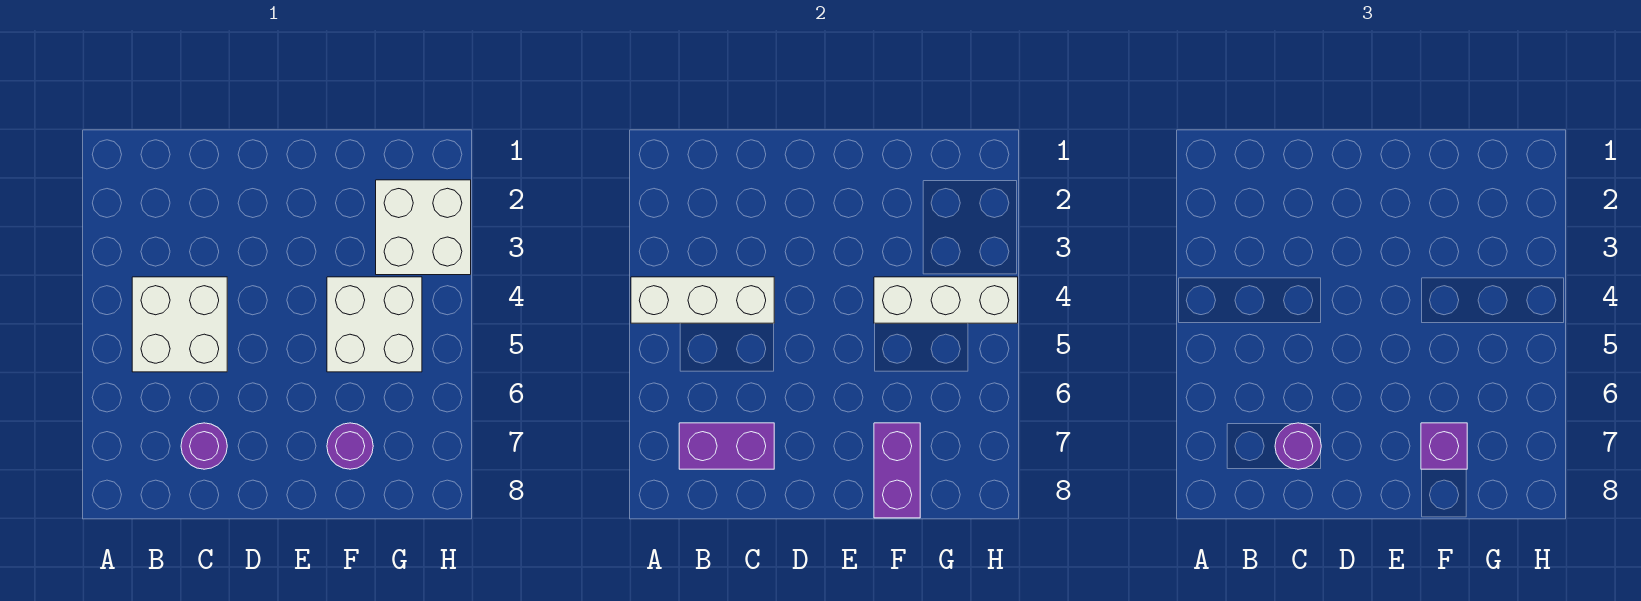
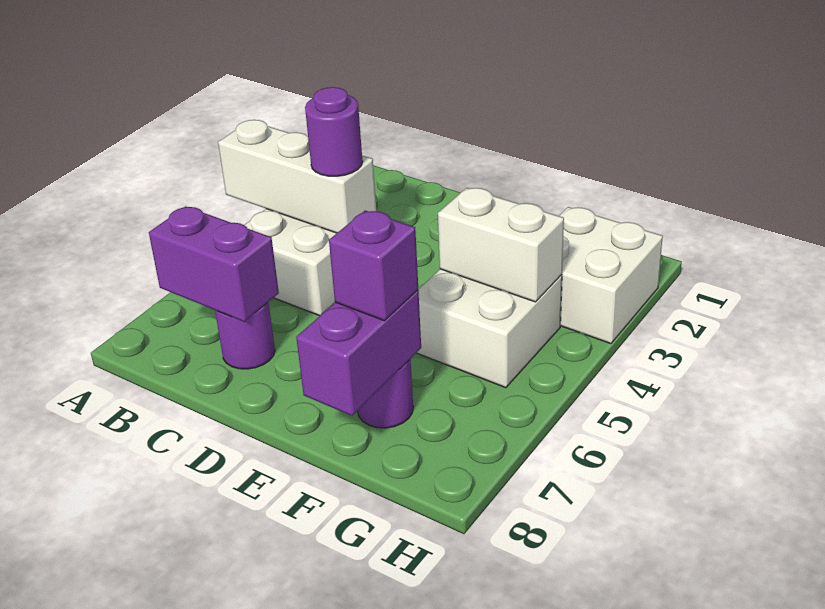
purple 1x1 round brick [1275,423,1321,469] -> purple 1x1 round brick moved to [305,87,363,176]
white 1x3 brick [874,277,1018,323] -> white 1x2 brick [438,188,564,302]

